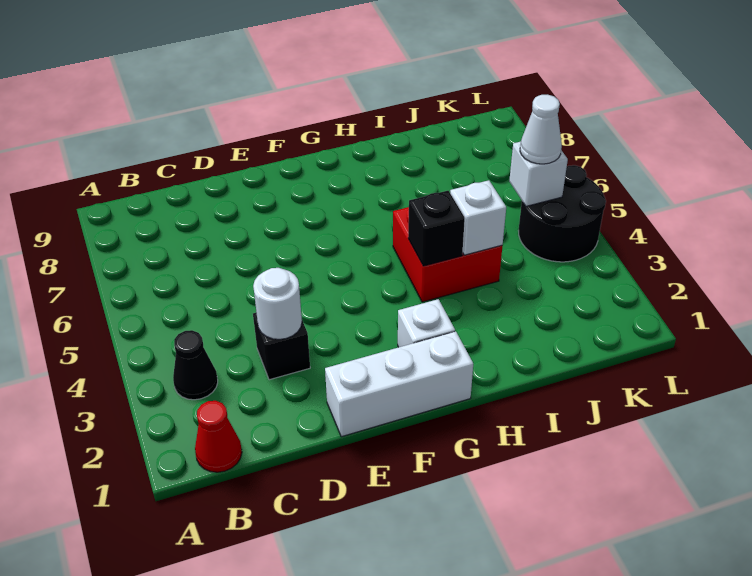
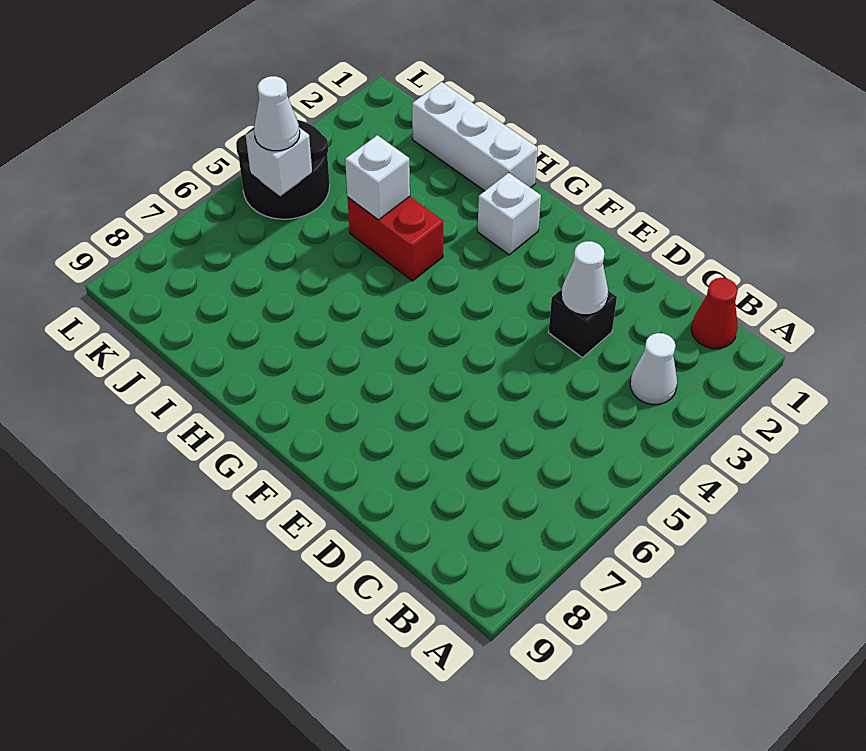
black 1x1 cone [173,330,218,400] -> white 1x1 cone [630,333,677,404]
white 1x1 round brick [253,268,302,339] -> white 1x1 cone [561,241,608,315]
white 1x3 brick [325,331,473,437] -> white 1x3 brick moved to [412,82,538,191]
red 2x2 brick [393,207,502,302] -> red 1x2 brick [348,197,443,281]
black 1x1 brick [408,191,465,266] -> none

